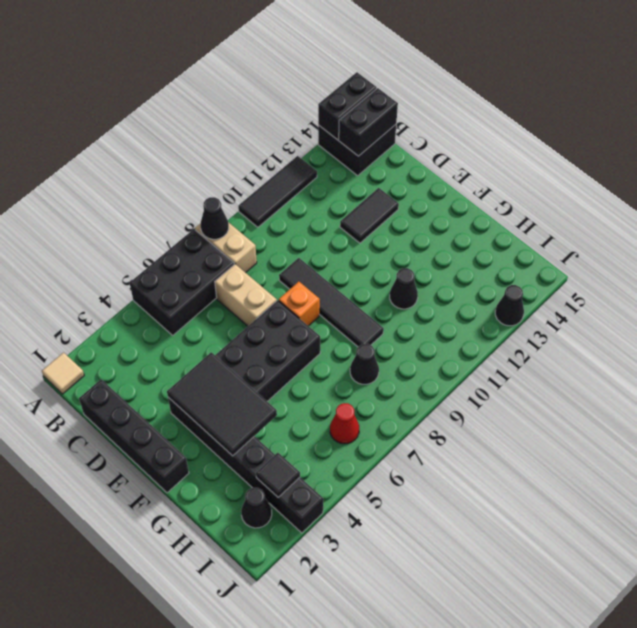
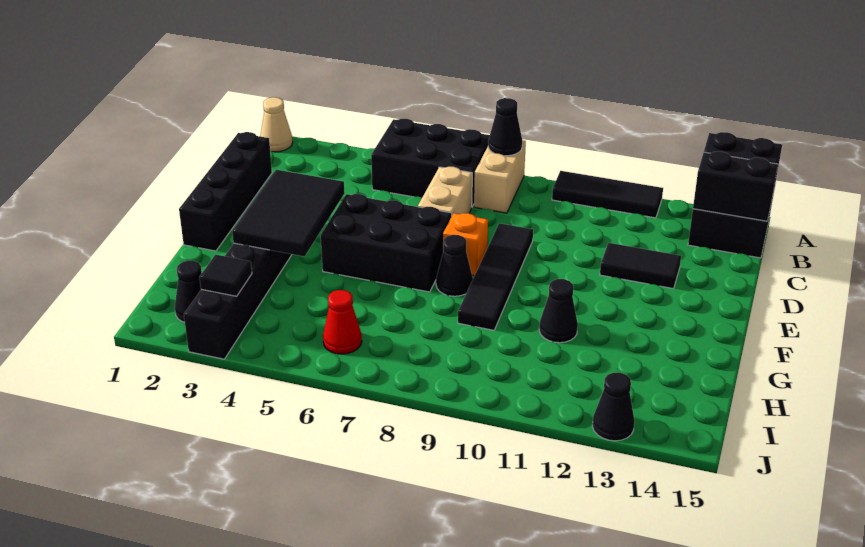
tan 1x1 tile [42,353,84,394] -> tan 1x1 cone [260,97,293,152]
black 1x1 cone [350,344,379,384] -> black 1x1 cone moved to [436,235,473,296]

